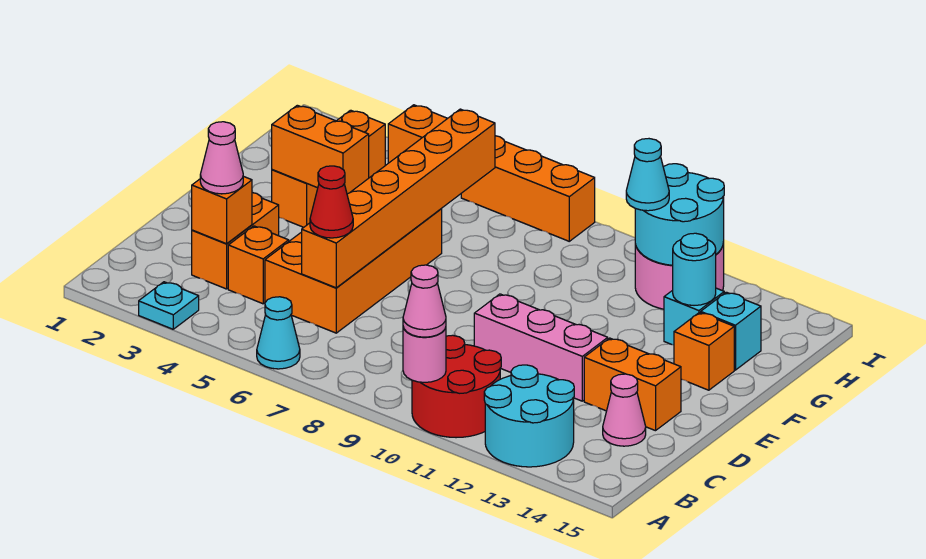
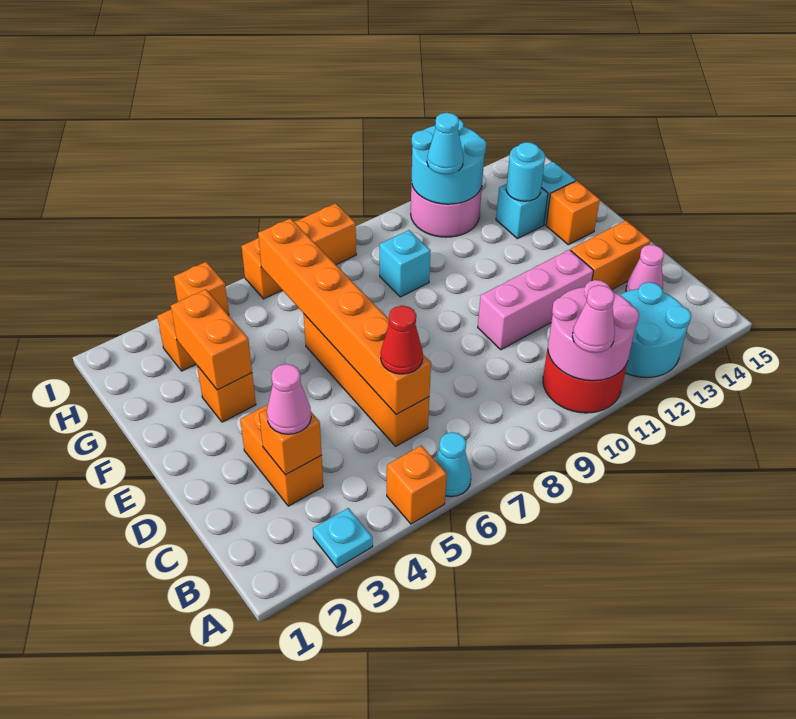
pink 1x1 round brick [403,327,446,382] -> pink 2x2 round brick [548,280,639,381]
orange 1x1 brick [228,226,289,304] -> orange 1x1 brick moved to [387,446,447,524]
orange 2x4 brick [265,209,442,333] -> orange 1x4 brick [304,314,429,446]
orange 1x2 brick [272,105,369,194] -> orange 1x2 brick turned to [171,289,252,390]
none -> cyan 1x1 brick [380,230,431,297]

